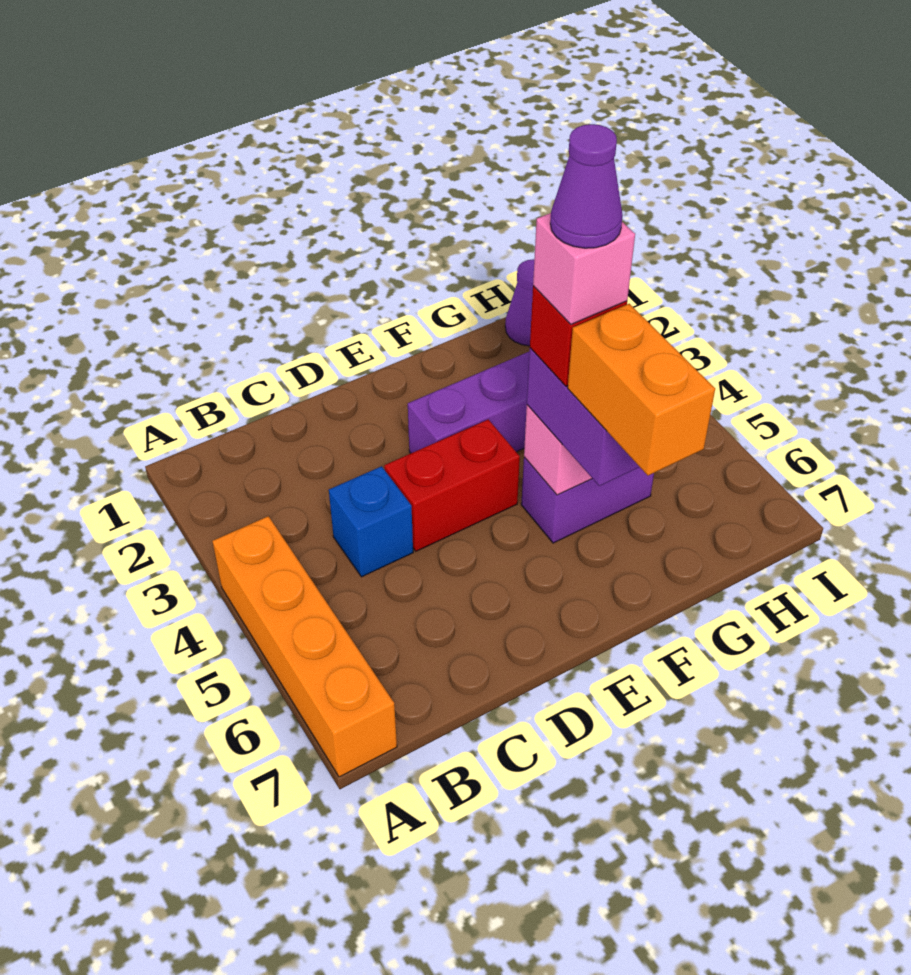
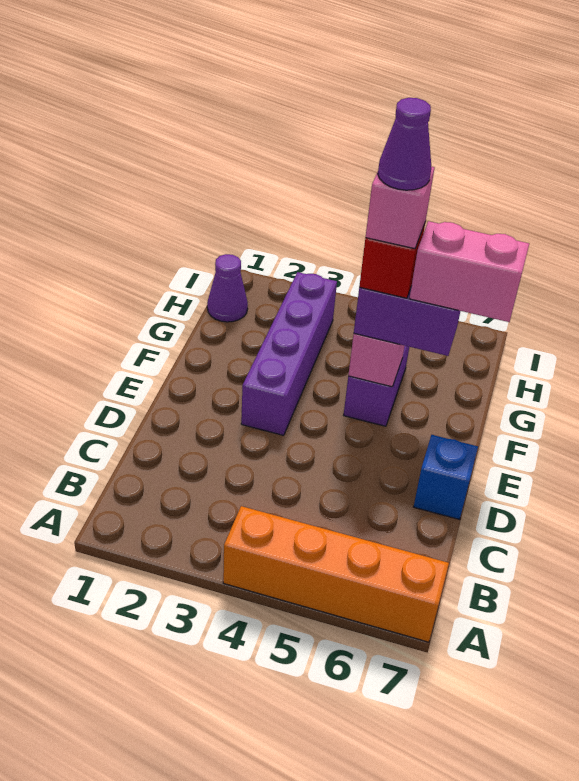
blue 1x1 brick [329,466,413,577] -> blue 1x1 brick moved to [414,435,478,519]
red 1x2 brick [384,419,520,551] -> none
orange 1x2 brick [568,304,715,476] -> pink 1x2 brick [409,221,529,322]

